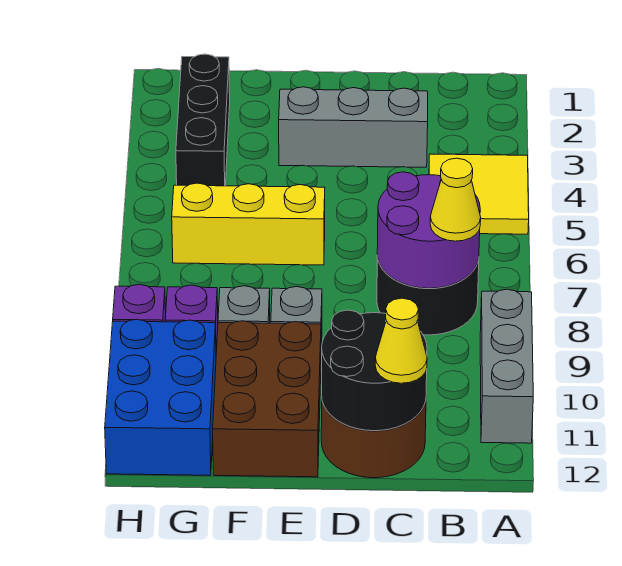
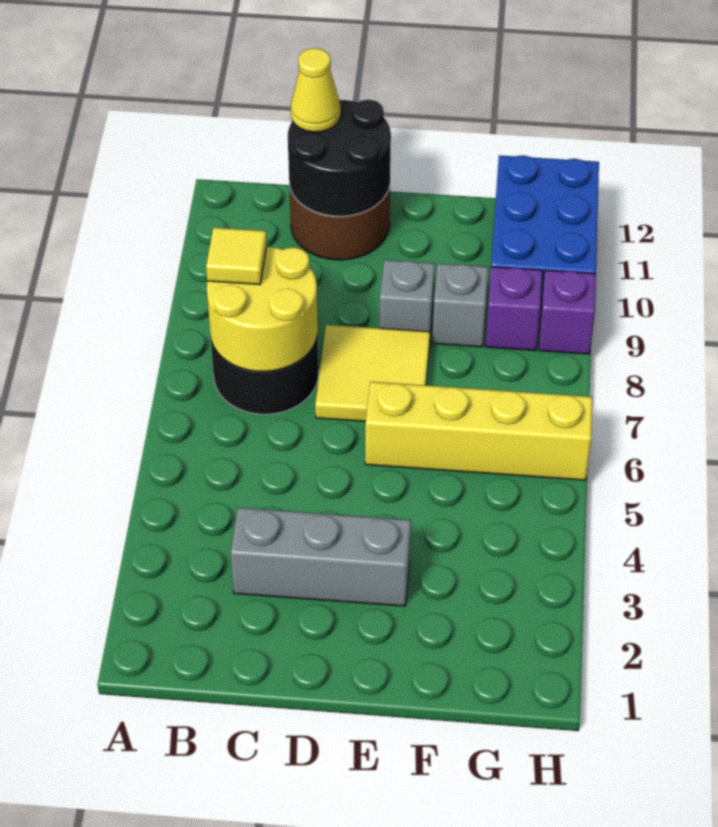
yellow 2x2 tile [429,154,529,234] -> yellow 2x2 tile moved to [315,325,430,422]
grey 1x3 brick [480,289,533,443] -> none
purple 2x2 round brick [377,172,480,288] -> yellow 2x2 round brick [207,247,318,371]
yellow 1x1 cone [430,158,481,241] -> yellow 1x1 tile [206,228,267,285]
yellow 1x3 brick [172,183,325,265] -> yellow 1x4 brick [365,382,593,480]
brown 2x3 brick [213,321,321,477] -> none
black 1x3 brick [176,54,230,186] -> none

